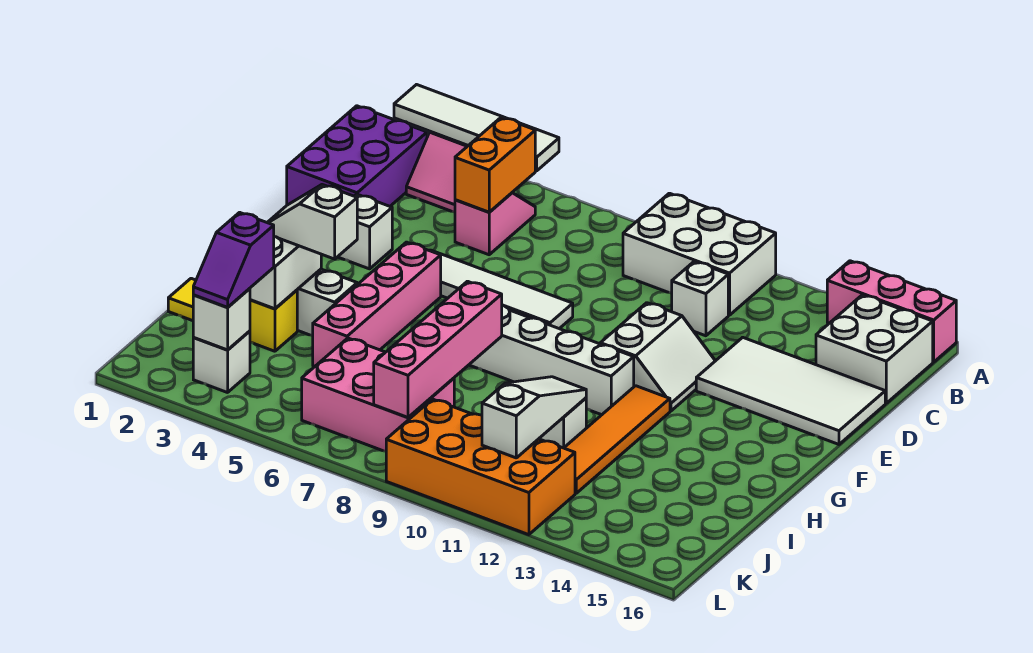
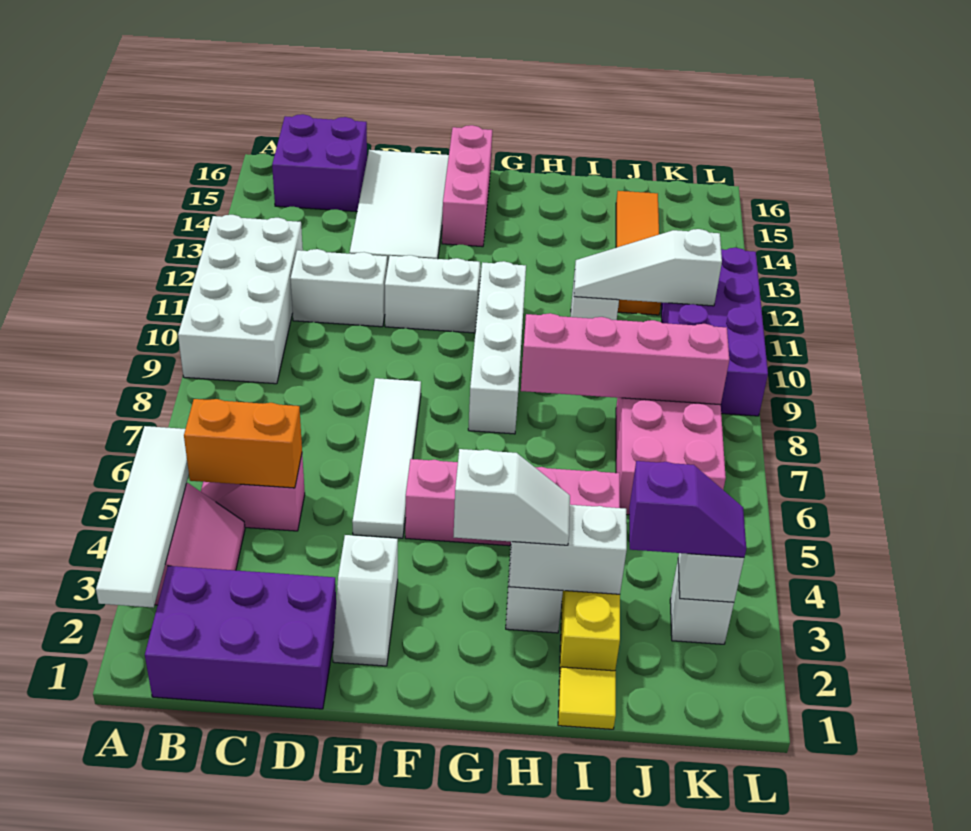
white 2x3 brick [623,193,776,315] -> white 2x4 brick [178,215,303,384]
pink 1x3 brick [827,261,956,362] -> pink 1x3 brick moved to [442,125,492,247]
white 2x2 brick [816,295,933,403] -> purple 2x2 brick [272,114,367,212]
white 1x1 brick [672,262,728,336] -> white 1x2 brick [291,249,387,327]
orange 1x4 tile [564,386,670,493] -> orange 1x4 tile turned to [616,191,661,315]
white 1x2 slope [267,185,357,259] -> white 1x2 slope turned to [454,449,570,545]
orange 2x4 brick [386,399,575,535] -> purple 2x4 brick [661,248,768,416]

